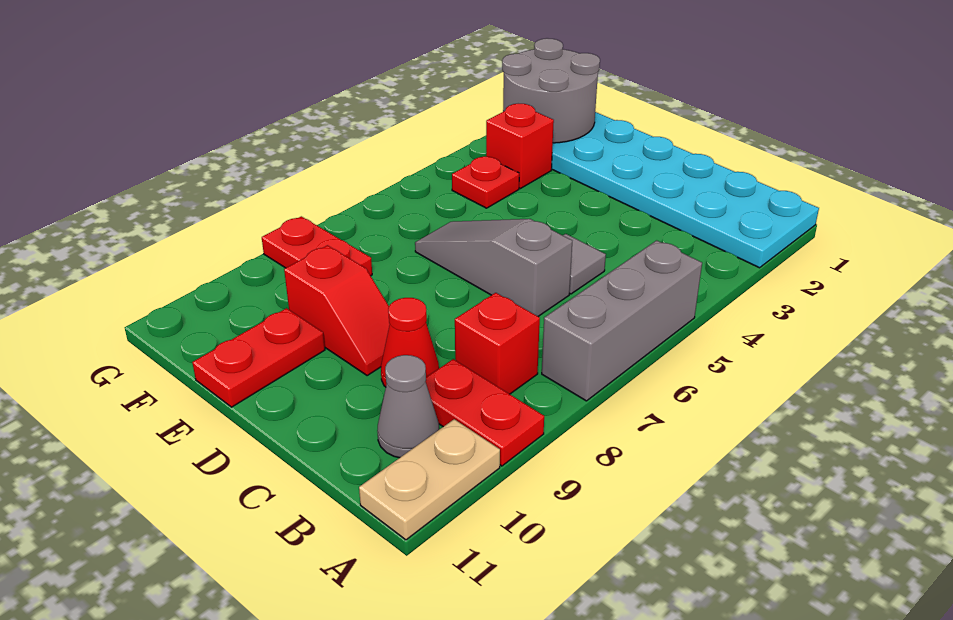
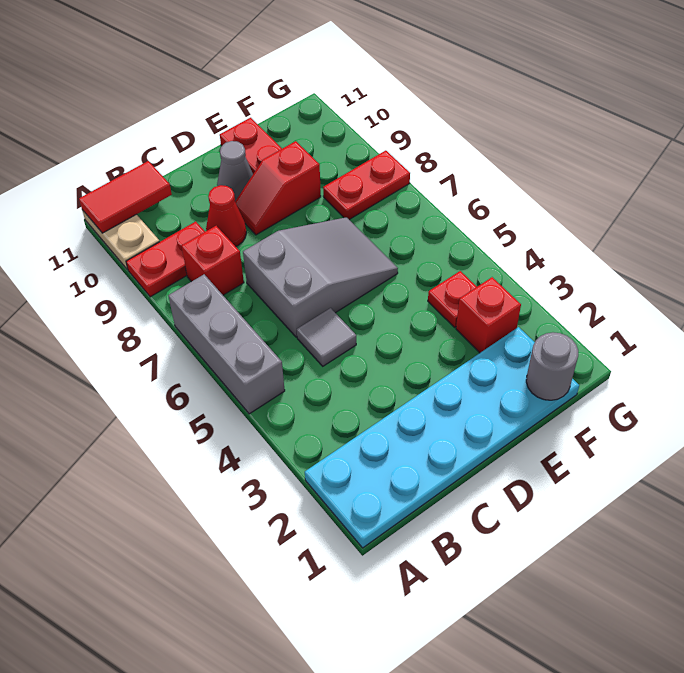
none -> red 1x2 tile [79,161,172,233]
grey 1x1 cone [377,355,439,458] -> grey 1x1 cone moved to [217,141,253,201]
grey 1x3 slope [415,219,572,316] -> grey 2x3 slope [243,217,398,337]
grey 2x2 round brick [502,38,600,143] -> grey 1x1 round brick [526,332,578,400]

